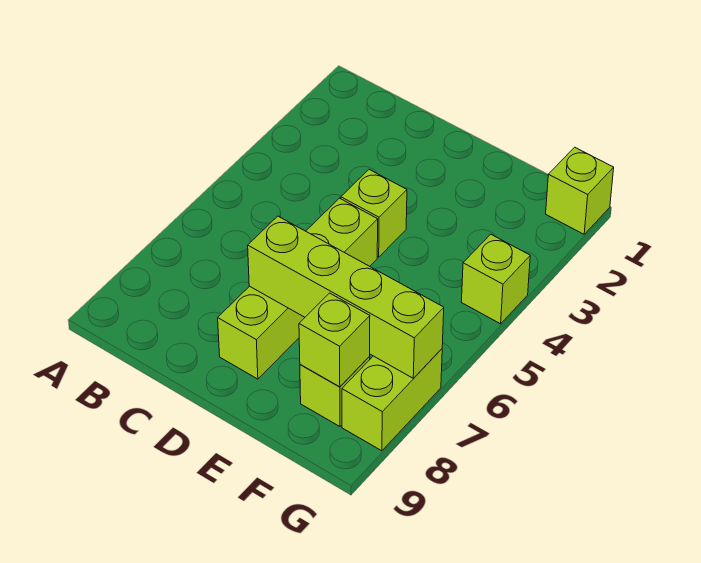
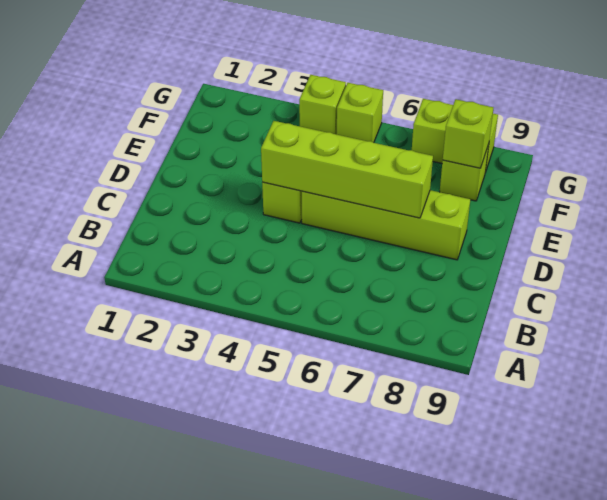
lime 1x4 brick [248,216,444,378] -> lime 1x4 brick turned to [261,121,433,218]
lime 1x1 brick [546,147,614,234] -> lime 1x1 brick moved to [337,83,383,142]

